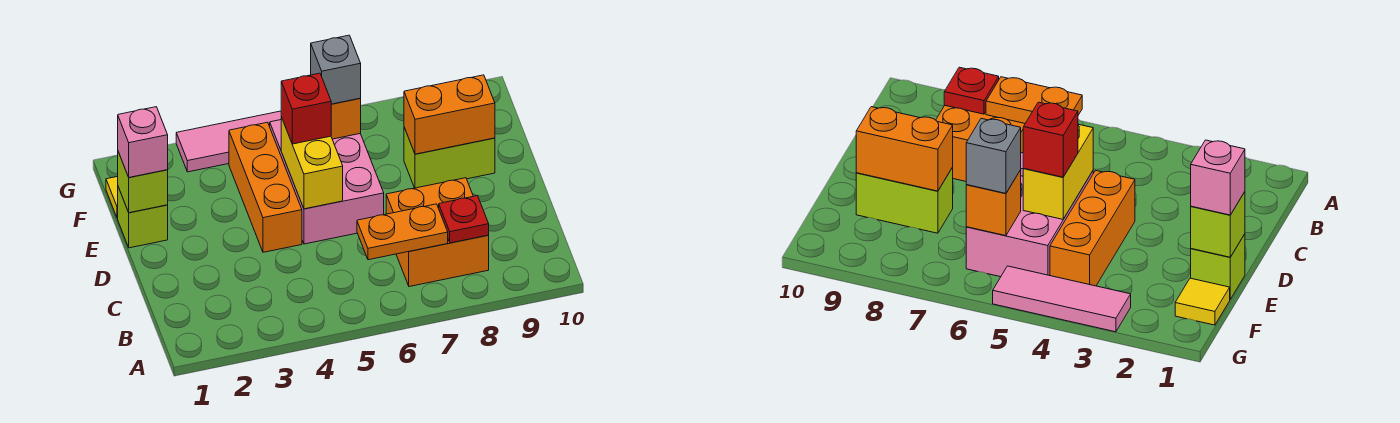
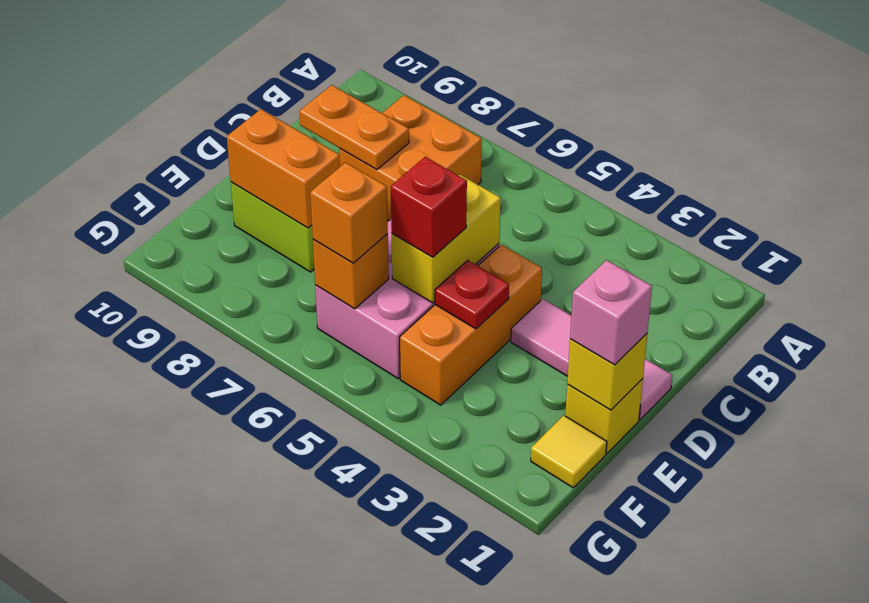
orange 1x2 plate [357,204,448,260] -> orange 1x2 plate moved to [299,85,409,170]
red 1x1 plate [439,196,489,243] -> red 1x1 plate moved to [435,260,509,329]
lime 1x1 brick [118,187,168,248] -> yellow 1x1 brick [565,379,643,453]
lime 1x1 brick [118,152,168,213] -> yellow 1x1 brick [567,334,647,410]
grey 1x1 brick [311,35,361,104] -> orange 1x1 brick [310,162,388,263]
pink 1x3 tile [176,111,281,172] -> pink 1x3 tile moved to [511,299,673,420]

